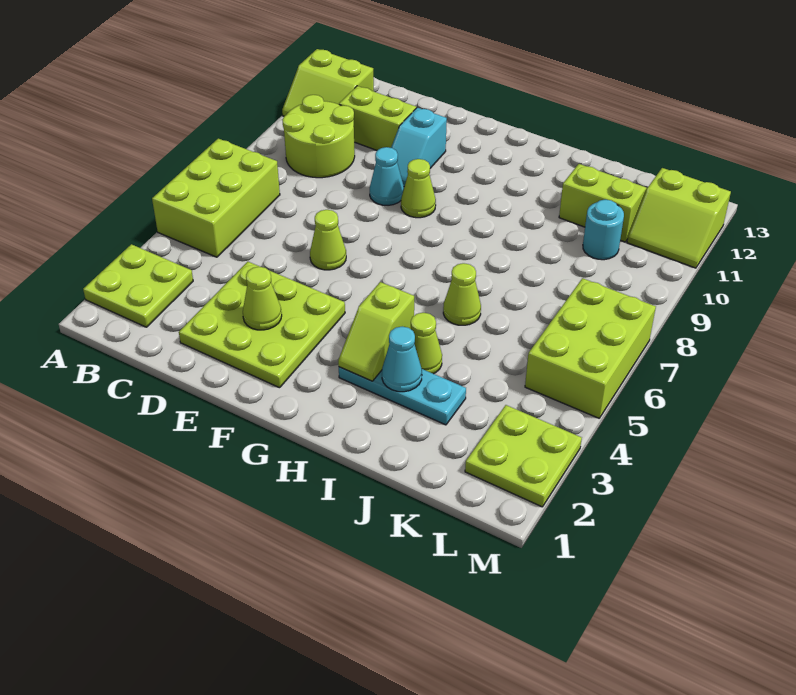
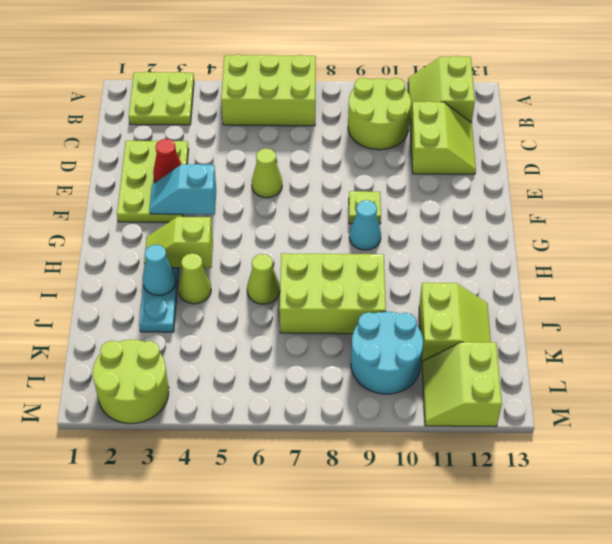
lime 3x3 plate [179,262,345,388] -> lime 2x3 plate [117,141,189,222]
lime 1x1 cone [243,267,282,330] -> red 1x1 cone [153,139,181,182]
cyan 1x1 cone [370,147,404,205] -> cyan 1x1 cone moved to [349,200,381,250]
cyan 1x2 slope [391,107,447,187] -> cyan 1x2 slope moved to [149,164,216,215]
lime 1x1 cone [401,159,436,218] -> lime 1x1 plate [349,191,381,224]
cyan 1x1 round brick [583,200,624,260] -> cyan 2x2 round brick [351,312,423,394]
lime 2x2 plate [465,405,582,507] -> lime 2x2 round brick [93,340,169,424]
lime 2x3 brick [525,278,656,418] -> lime 2x3 brick moved to [280,253,386,334]

